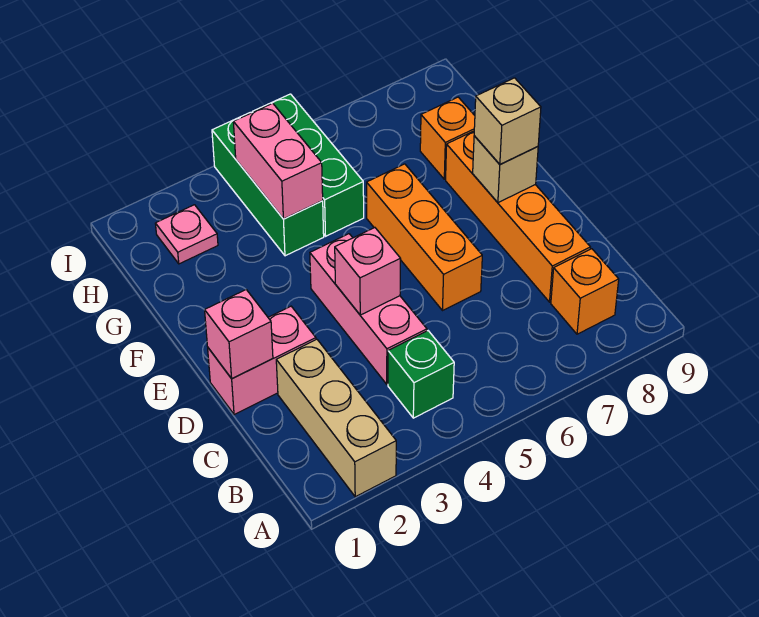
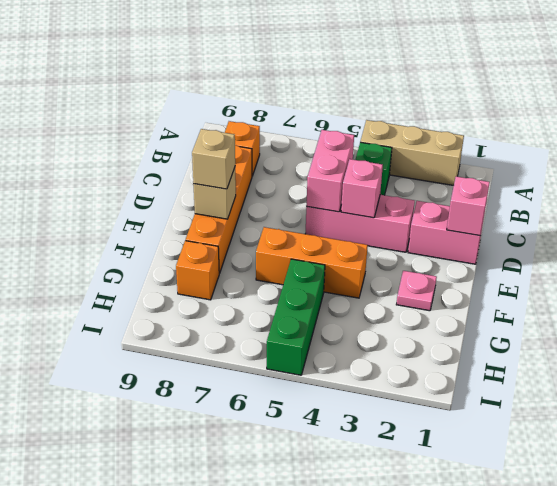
tan 1x3 brick [276,339,396,497] -> tan 1x3 brick turned to [360,120,464,185]
pink 1x3 brick [310,234,427,384] -> pink 1x3 brick turned to [305,195,415,252]
orange 1x3 brick [367,164,482,311] -> orange 1x3 brick turned to [256,227,368,298]
green 1x3 brick [212,112,324,256] -> none
pink 1x2 brick [233,103,323,219] -> pink 1x2 brick moved to [306,130,354,212]
pink 1x1 plate [155,205,218,264] -> pink 1x1 plate moved to [396,271,437,311]

